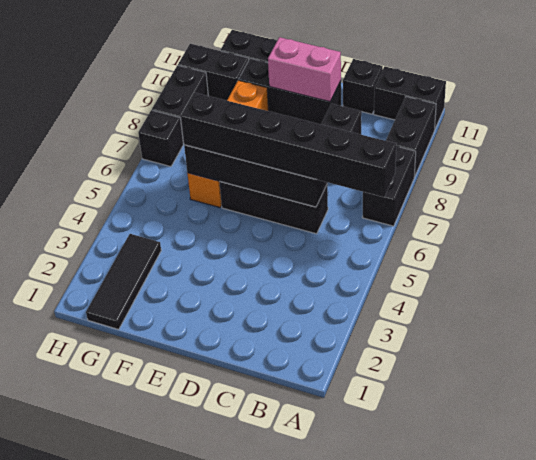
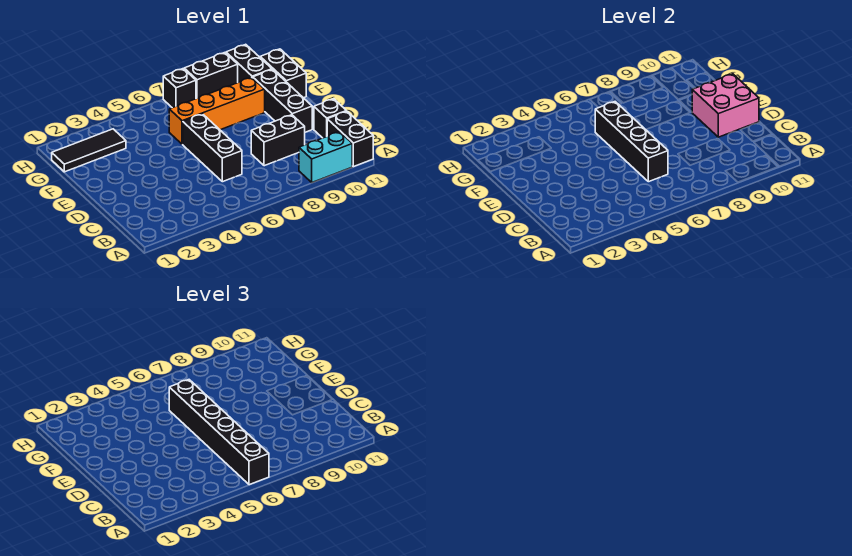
black 1x2 brick [362,146,416,226] -> none
black 1x2 brick [386,97,436,177] -> cyan 1x2 brick [299,132,352,182]
pink 1x2 brick [268,37,341,102] -> pink 2x2 brick [692,74,759,137]

